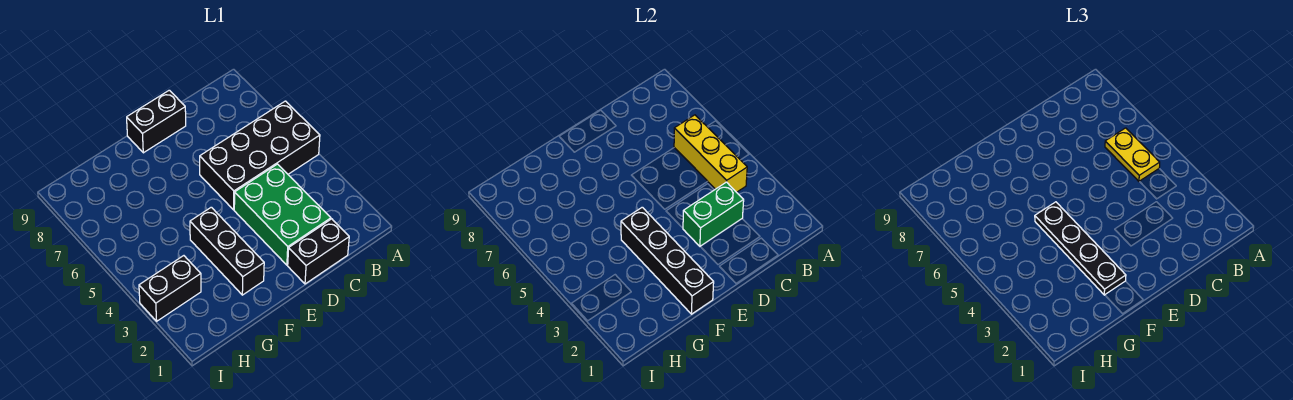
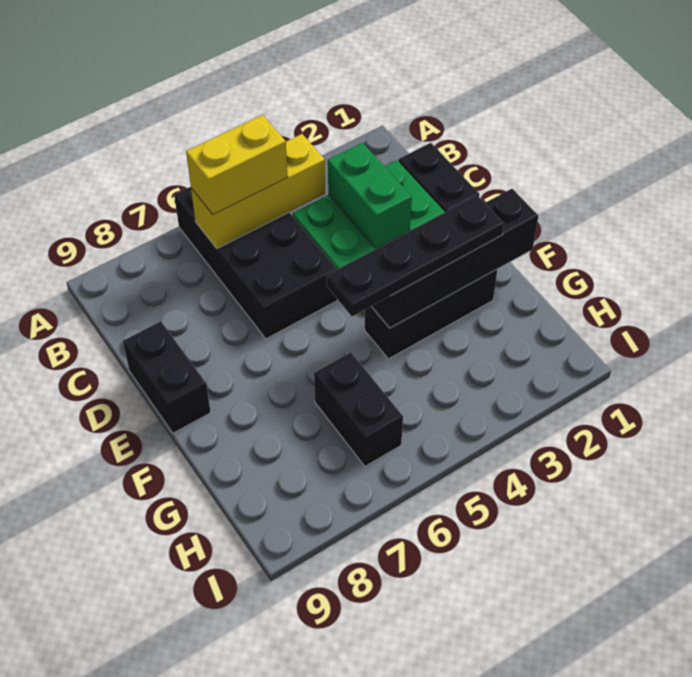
yellow 1x2 plate [1105,128,1160,182] -> yellow 1x2 brick [186,115,288,215]
black 1x2 brick [139,256,201,321] -> black 1x2 brick moved to [314,353,403,466]

